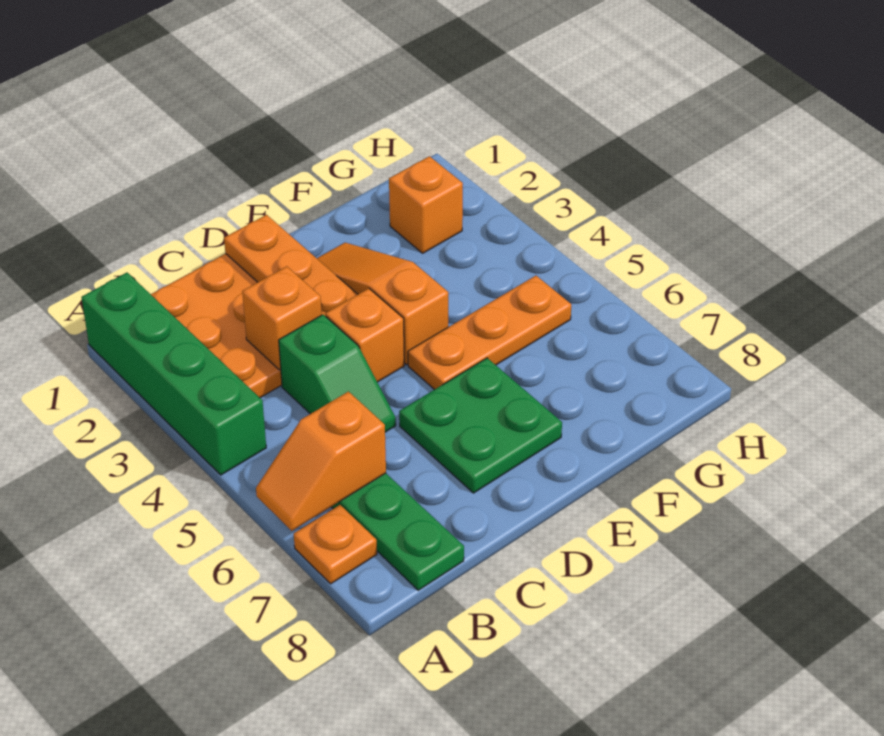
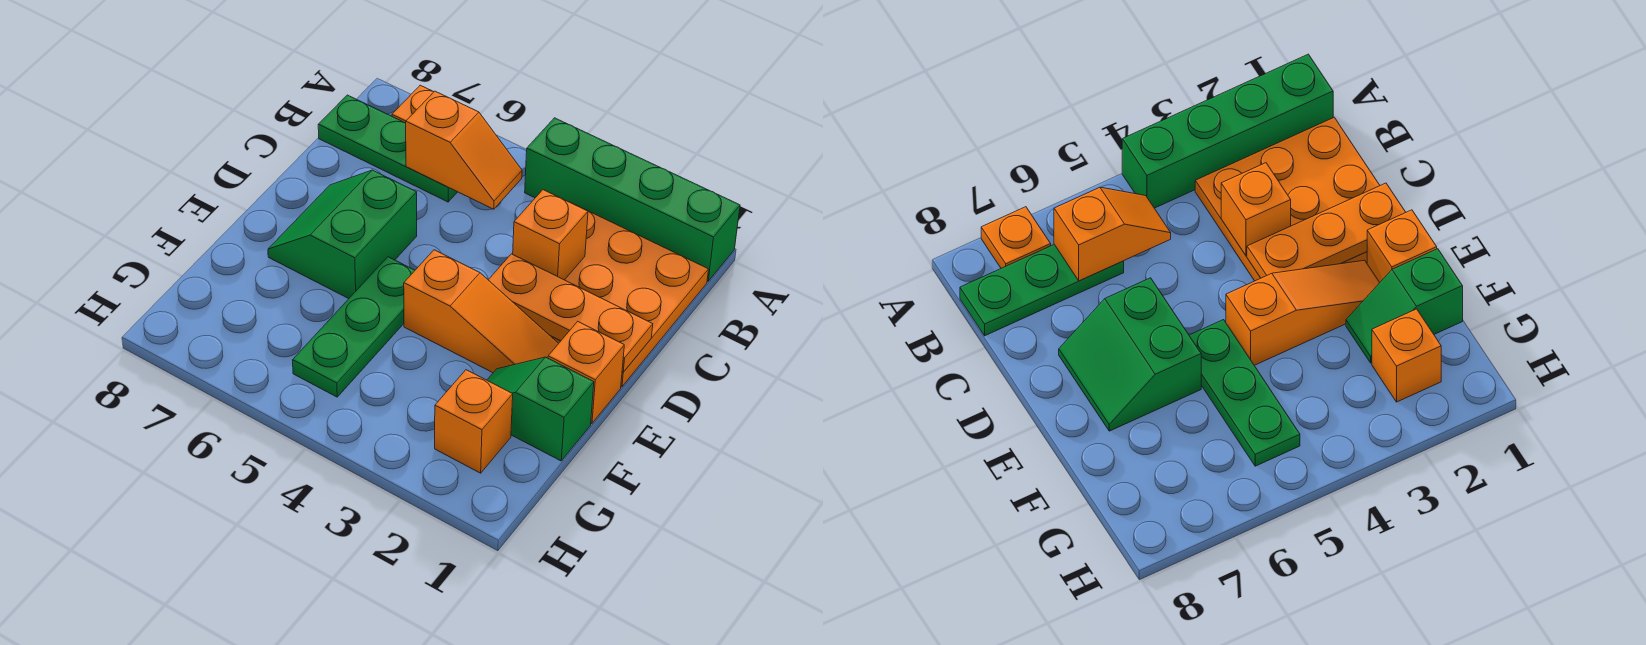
orange 1x2 slope [256,392,386,531] -> orange 1x2 slope turned to [406,91,522,209]
green 1x2 slope [279,315,396,432] -> green 1x2 slope moved to [487,357,594,461]
orange 1x1 brick [325,288,404,382] -> orange 1x1 brick moved to [548,321,624,423]
green 2x2 plate [399,358,562,493] -> green 2x2 slope [268,170,417,299]
orange 1x3 plate [408,276,571,390] -> green 1x3 plate [293,257,415,397]

